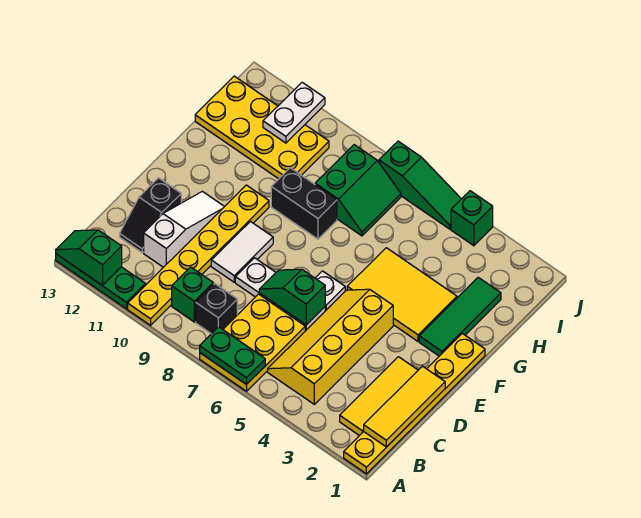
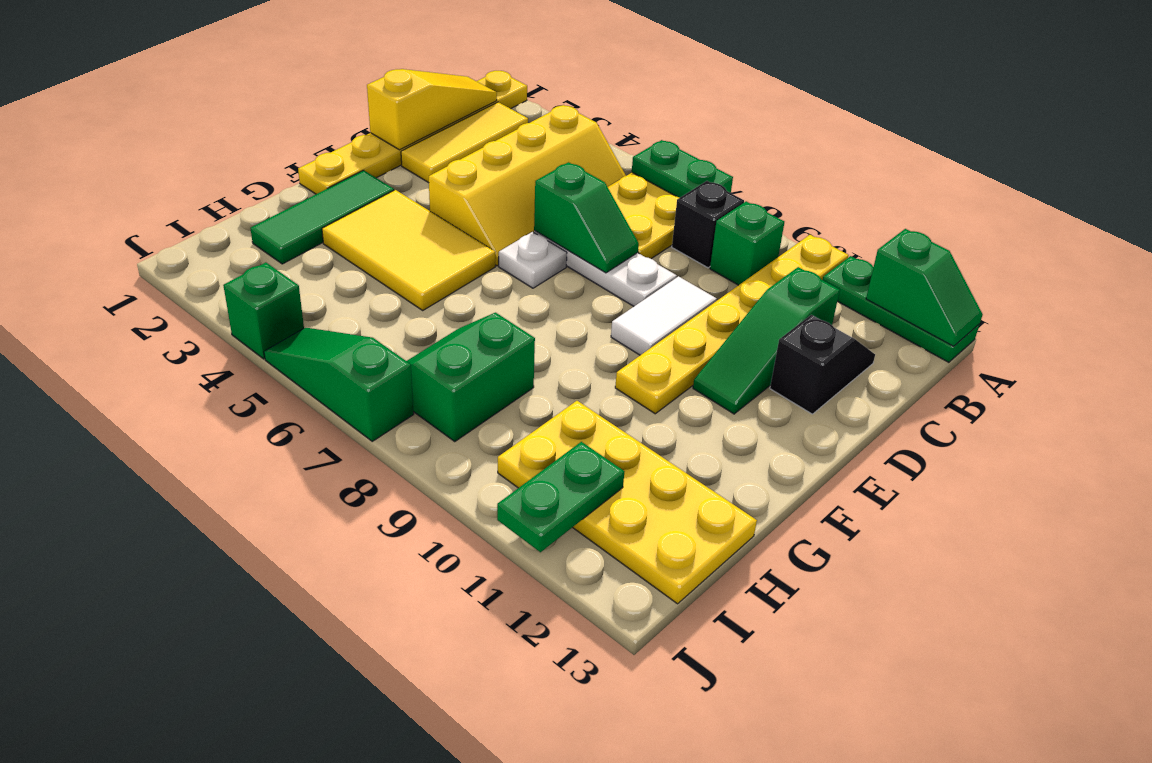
yellow 1x3 tile [364,366,445,447] -> yellow 1x3 slope [367,69,497,150]
white 1x3 slope [144,191,224,267] -> green 1x3 slope [693,267,840,414]
black 1x2 brick [271,168,337,239] -> none
white 1x2 plate [263,82,325,143] -> green 1x2 plate [497,442,624,552]

